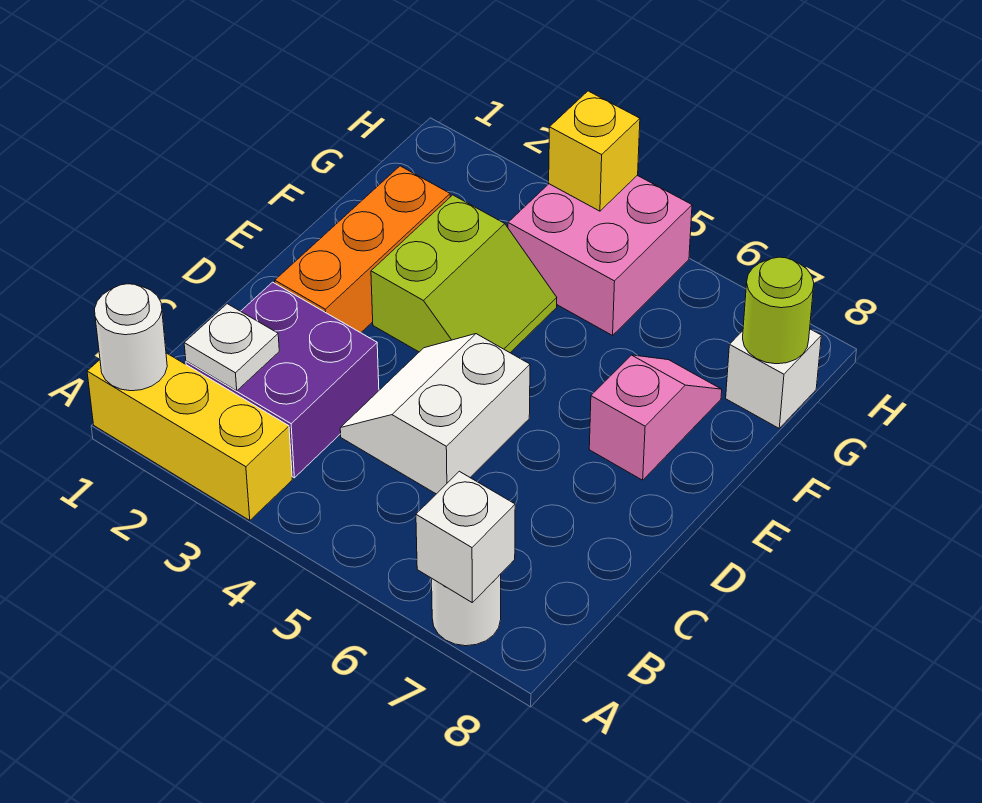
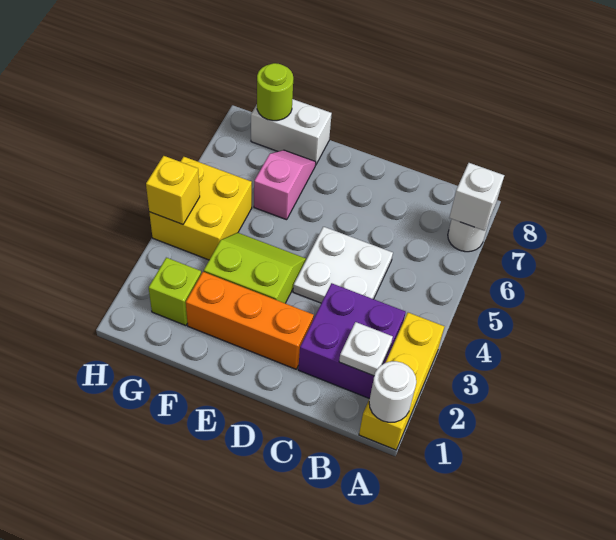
white 2x2 slope [340,334,530,494] -> white 2x2 plate [293,227,393,303]
pink 1x2 slope [589,355,722,480] -> pink 1x2 slope turned to [254,150,316,220]
none -> lime 1x1 brick [149,258,201,325]
pink 2x2 brick [508,175,692,335] -> yellow 2x2 brick [149,157,252,260]
white 1x1 brick [726,329,821,428] -> white 1x2 brick [251,99,332,165]

